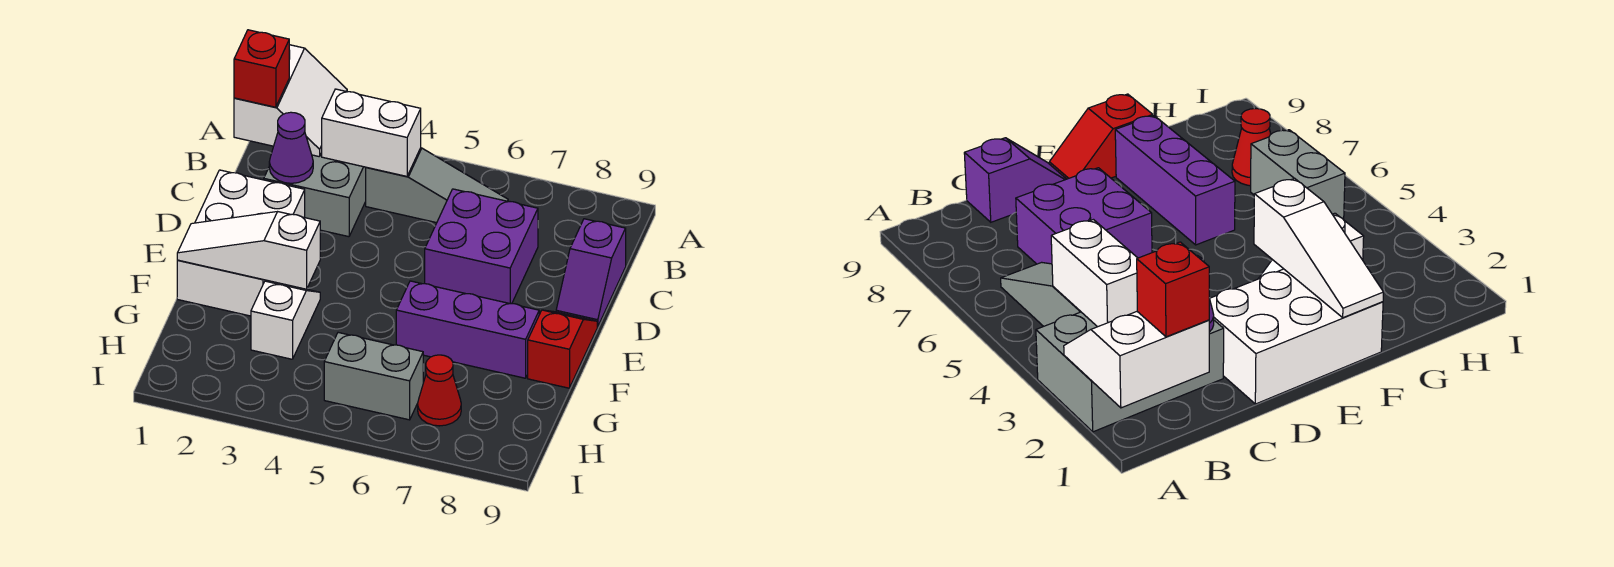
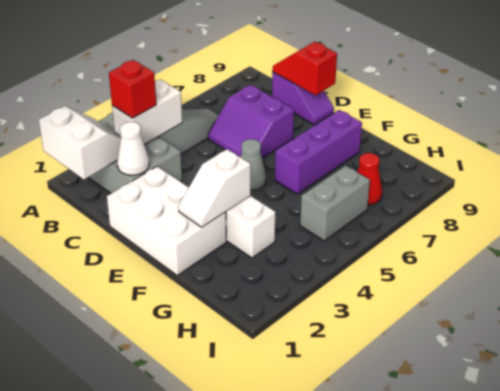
red 1x1 brick [234,30,289,107] -> red 1x1 brick moved to [109,60,156,118]
purple 1x1 cone [269,112,313,183] -> white 1x1 cone [117,122,149,175]
purple 2x2 brick [425,189,538,304] -> purple 2x2 slope [208,85,294,158]
none -> grey 1x1 cone [241,139,266,190]
red 1x2 slope [528,310,597,388] -> red 1x2 slope moved to [273,42,337,95]
white 1x3 slope [177,212,320,289] -> white 1x2 slope [178,149,250,227]

